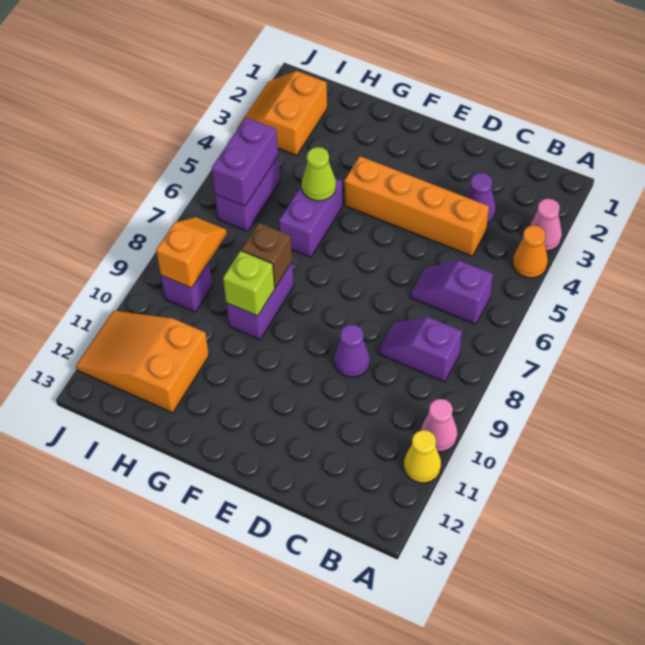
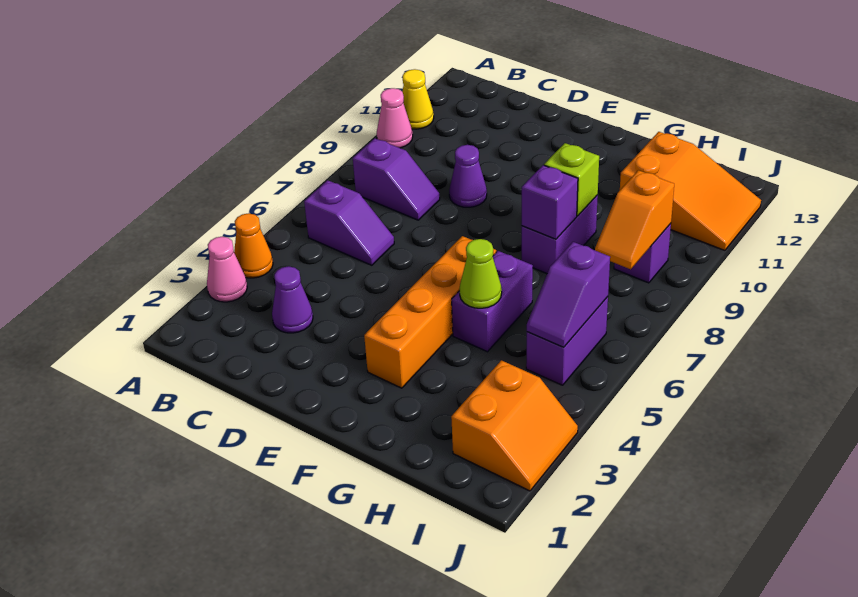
orange 1x4 brick [344,156,489,256] -> orange 1x4 brick turned to [364,236,496,388]
brown 1x1 brick [241,223,292,288] -> purple 1x1 brick [522,165,578,239]
purple 1x2 brick [212,117,278,206] -> purple 1x2 slope [527,242,610,347]

